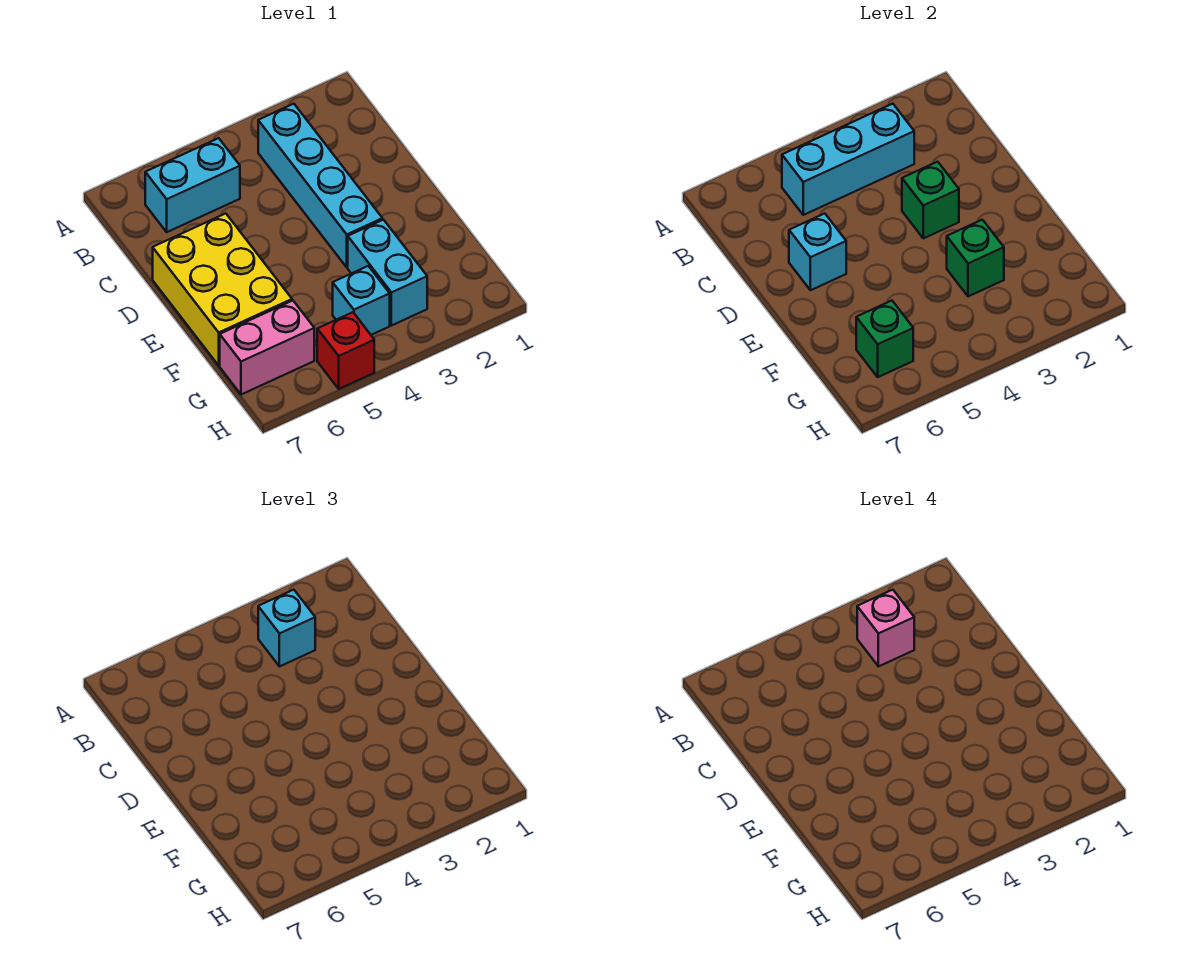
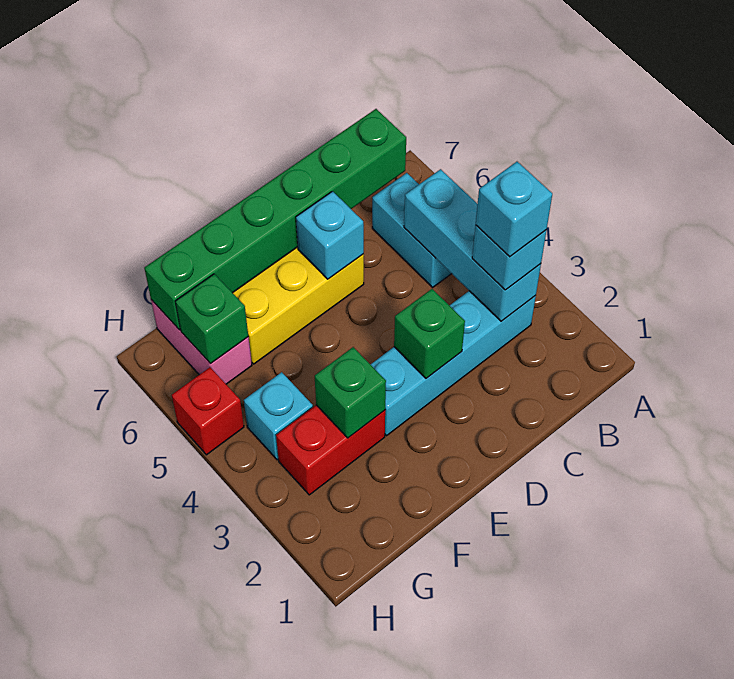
pink 1x1 brick [857,590,914,666] -> cyan 1x1 brick [476,162,552,257]
none -> green 1x6 brick [144,109,406,330]
cyan 1x2 brick [348,220,427,326] -> red 1x2 brick [276,405,385,495]

